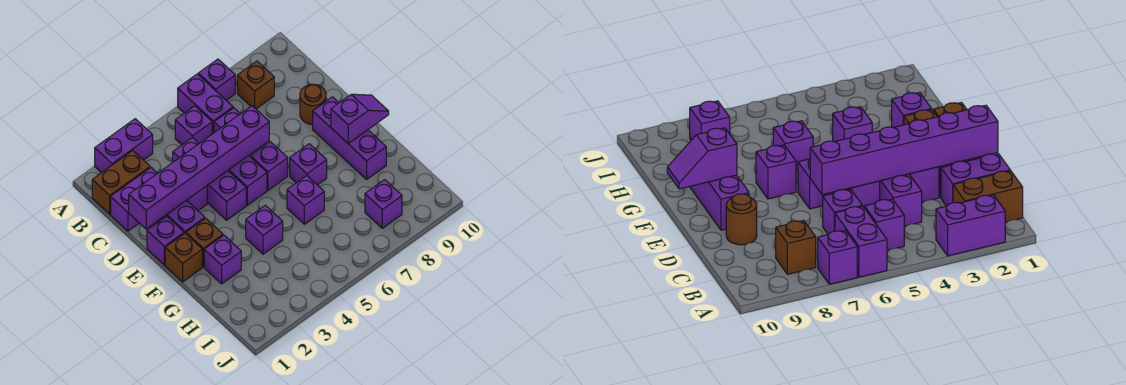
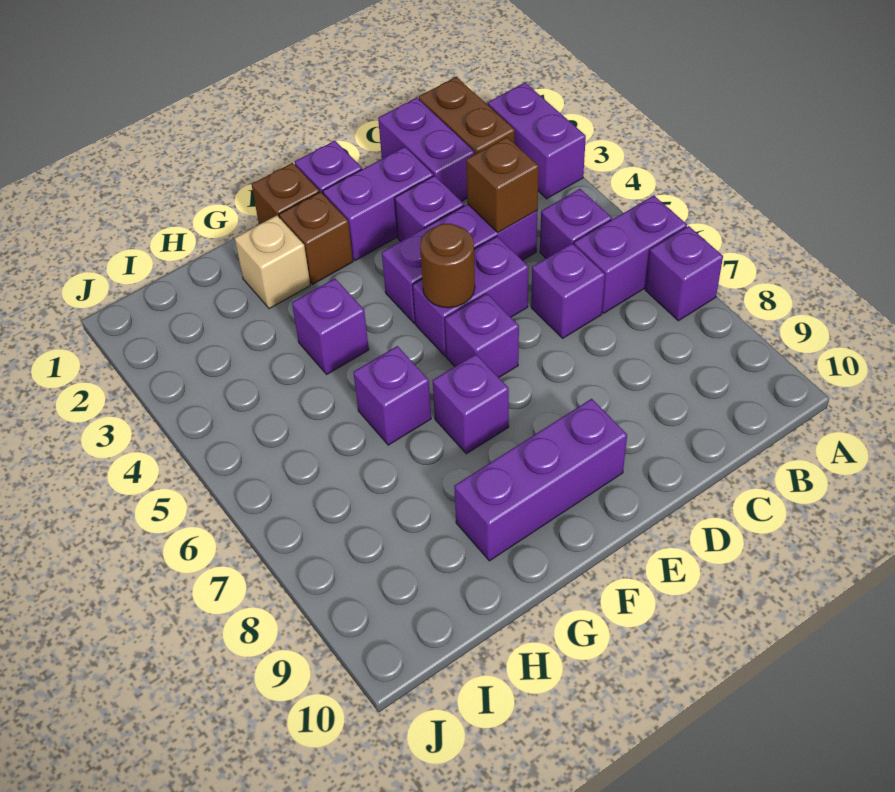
brown 1x1 brick [237,61,274,109] -> brown 1x1 brick moved to [466,137,539,233]
purple 1x6 brick [129,106,269,229] -> none
brown 1x1 round brick [300,84,326,125] -> brown 1x1 round brick moved to [420,224,475,308]
purple 1x2 slope [331,94,389,143] -> none
purple 1x1 brick [204,235,241,284] -> tan 1x1 brick [235,215,310,309]
purple 1x1 brick [365,180,402,228] -> none

